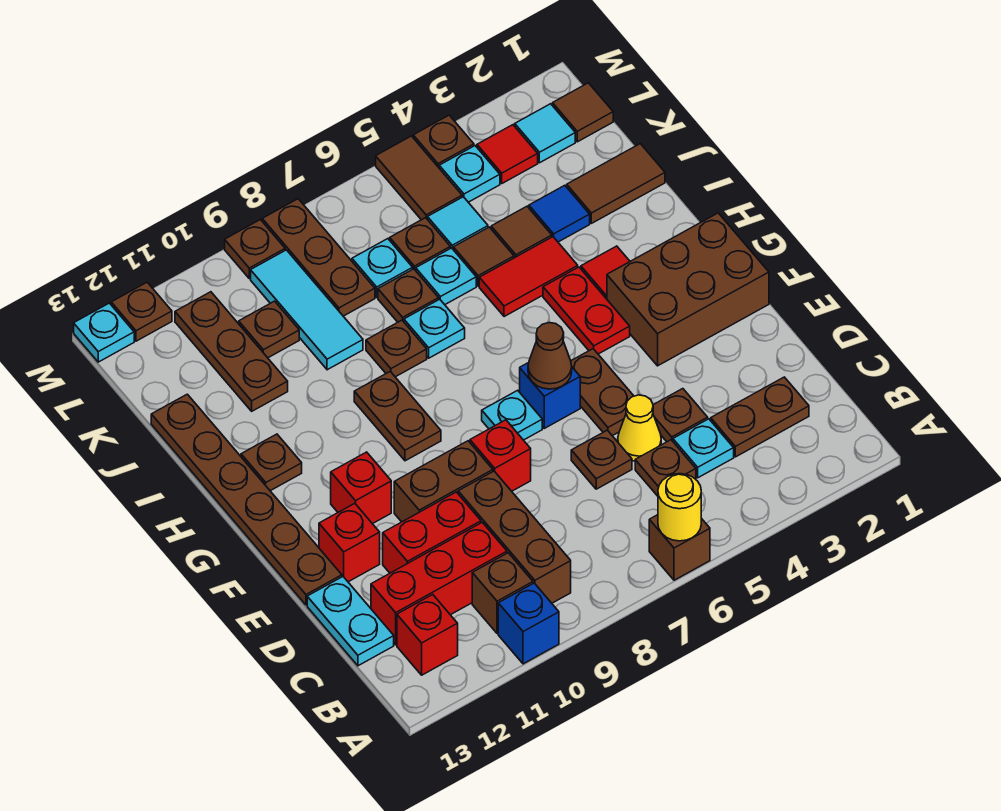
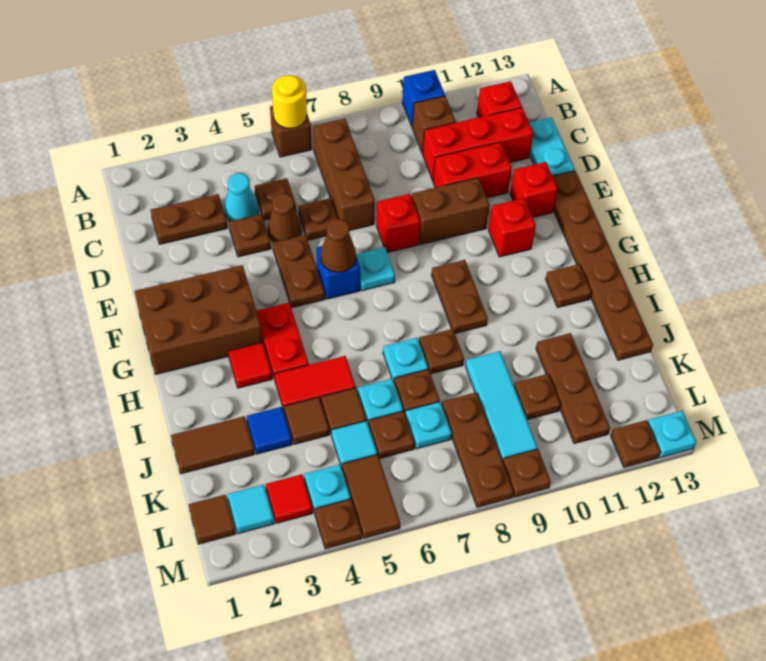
brown 1x3 brick [458,471,571,603] -> brown 1x3 brick moved to [313,119,375,231]
cyan 1x1 plate [673,419,734,478] -> cyan 1x1 cone [224,173,258,221]
yellow 1x1 cone [618,395,661,461] -> brown 1x1 cone [268,194,302,242]

